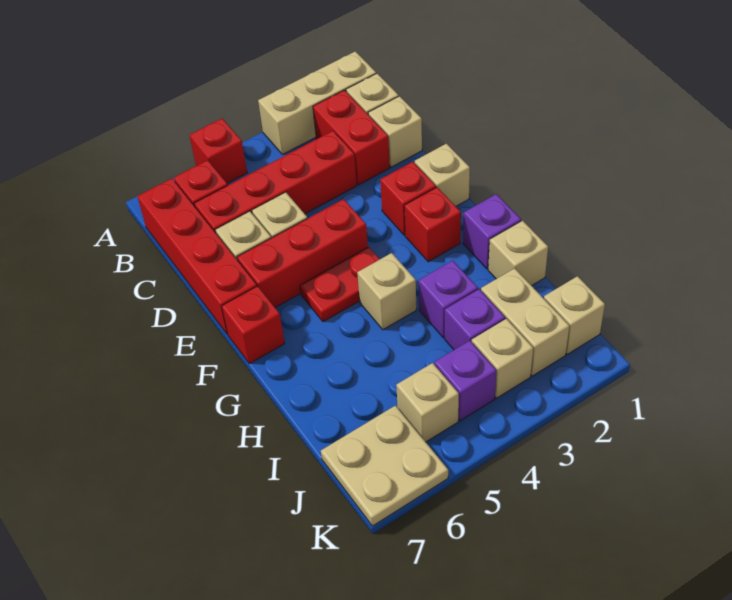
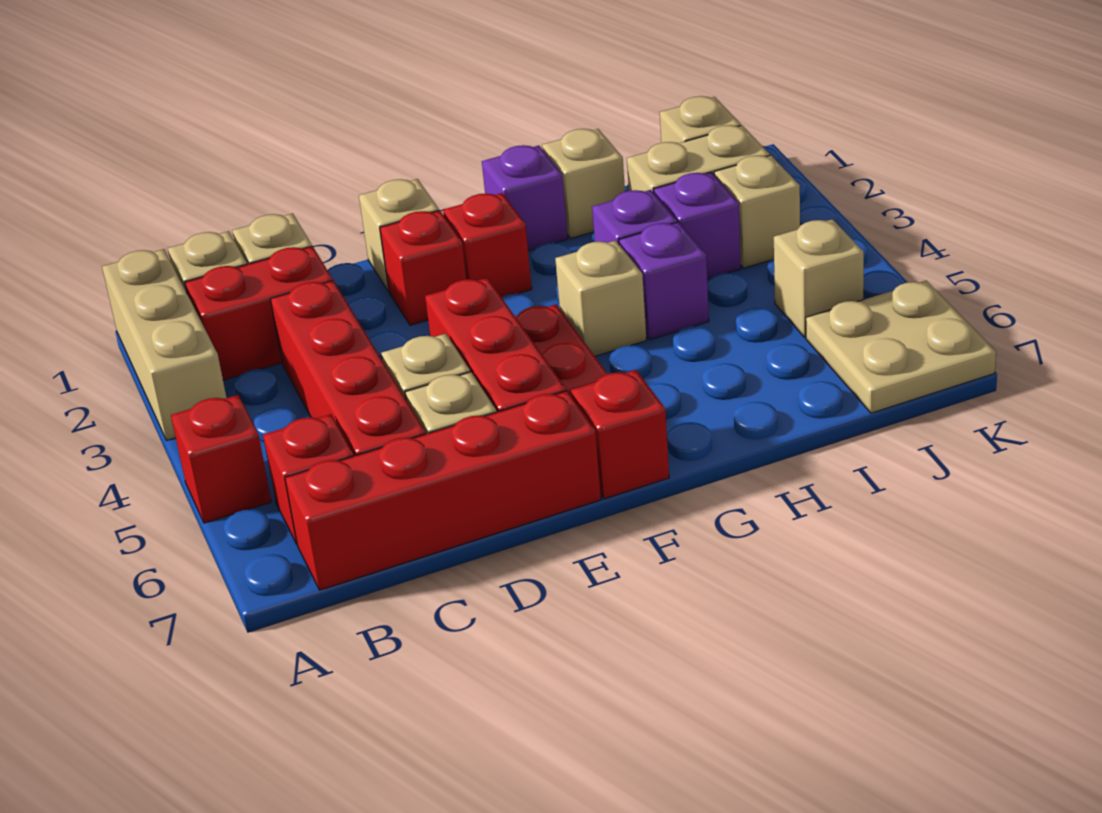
purple 1x1 brick [434,341,496,421] -> purple 1x1 brick moved to [619,222,709,340]

